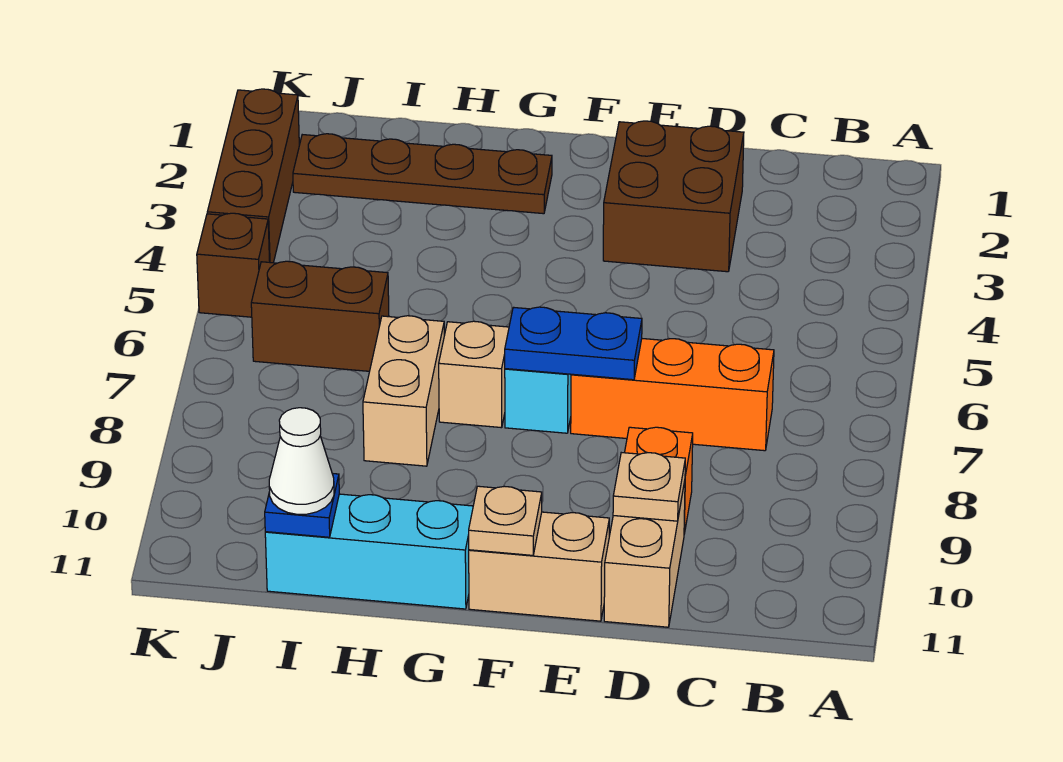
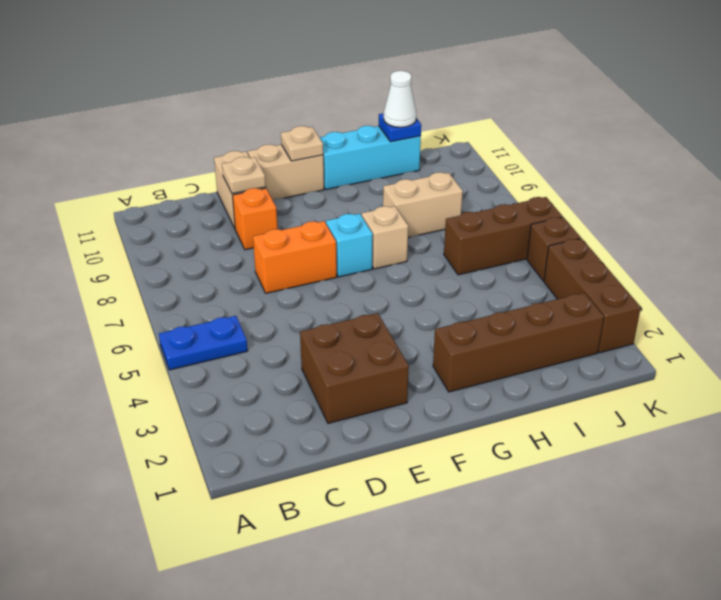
orange 1x3 brick [571,339,774,451] -> orange 1x2 brick [253,221,337,293]
blue 1x2 plate [505,307,642,380] -> blue 1x2 plate moved to [159,316,248,370]
brown 1x4 plate [293,134,552,214] -> brown 1x4 brick [433,293,604,392]
tan 1x2 brick [363,316,444,466] -> tan 1x2 brick turned to [383,172,463,237]
brown 1x2 brick [251,261,389,371] -> brown 1x3 brick [444,197,563,275]

